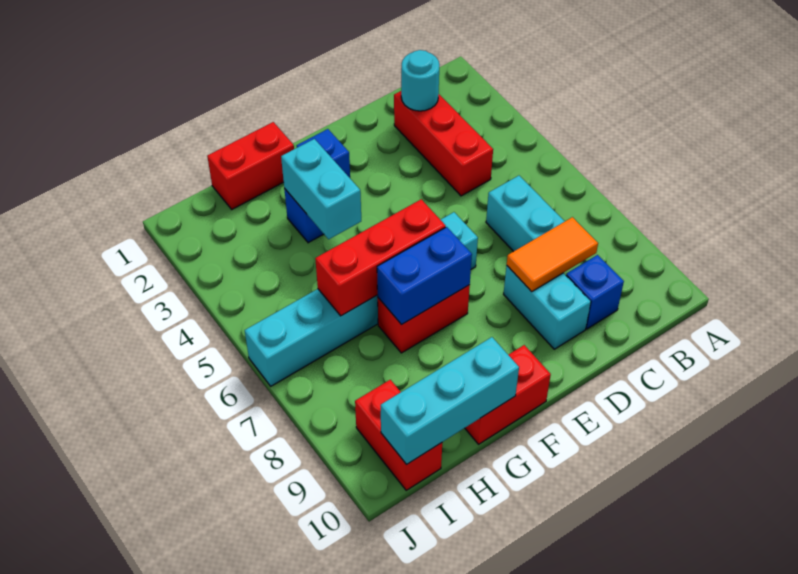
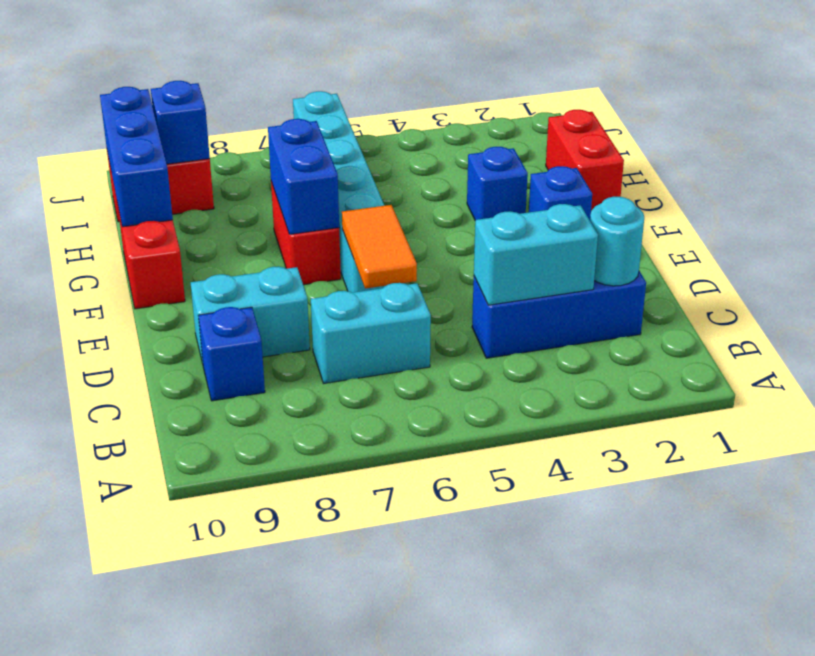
red 1x3 brick [394,91,493,196] -> blue 1x3 brick [472,271,646,358]
orange 1x2 tile [507,217,598,292] -> orange 1x2 tile moved to [342,205,417,289]
red 1x3 brick [315,199,446,316] -> none
cyan 1x2 brick [281,139,361,239] -> cyan 1x2 brick moved to [474,204,598,305]
cyan 1x3 brick [381,337,519,464] -> blue 1x3 brick [100,87,173,227]
none -> blue 1x1 brick [151,81,210,164]

